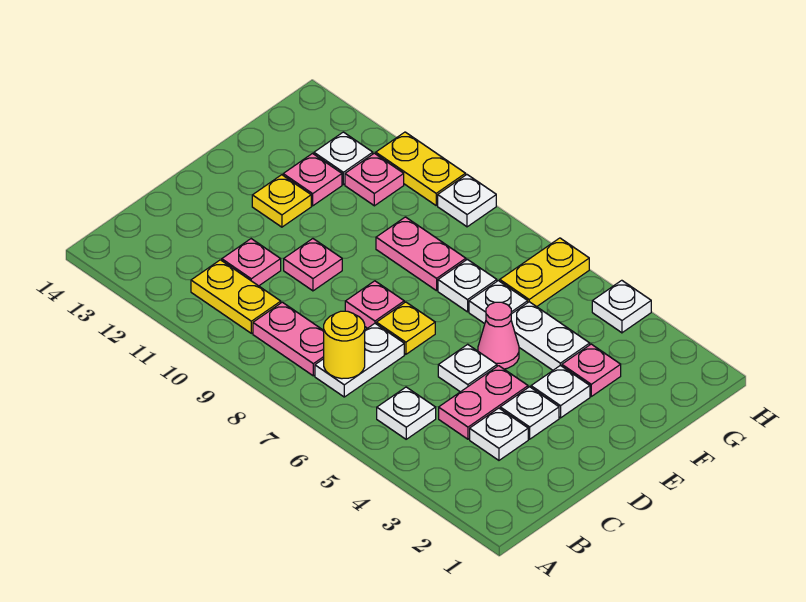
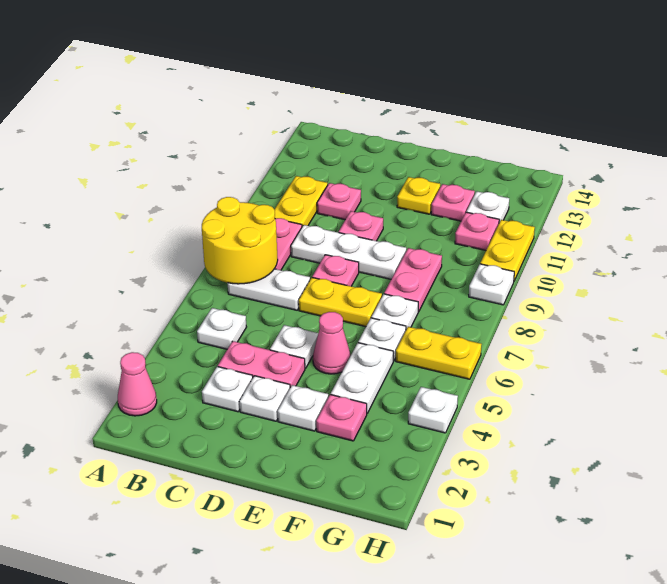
none -> pink 1x1 cone [118,352,157,416]
yellow 1x1 round brick [324,311,365,379] -> yellow 2x2 round brick [202,197,278,284]
none -> white 1x3 plate [291,225,406,279]
yellow 1x1 plate [376,302,435,354] -> yellow 1x2 plate [299,278,382,327]

